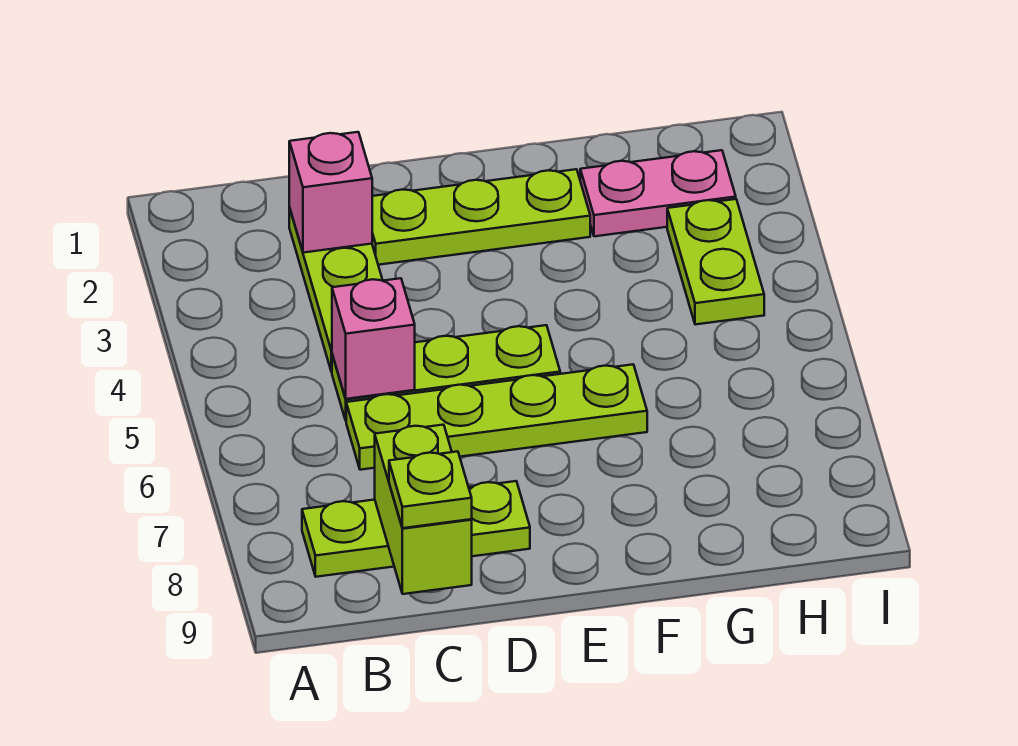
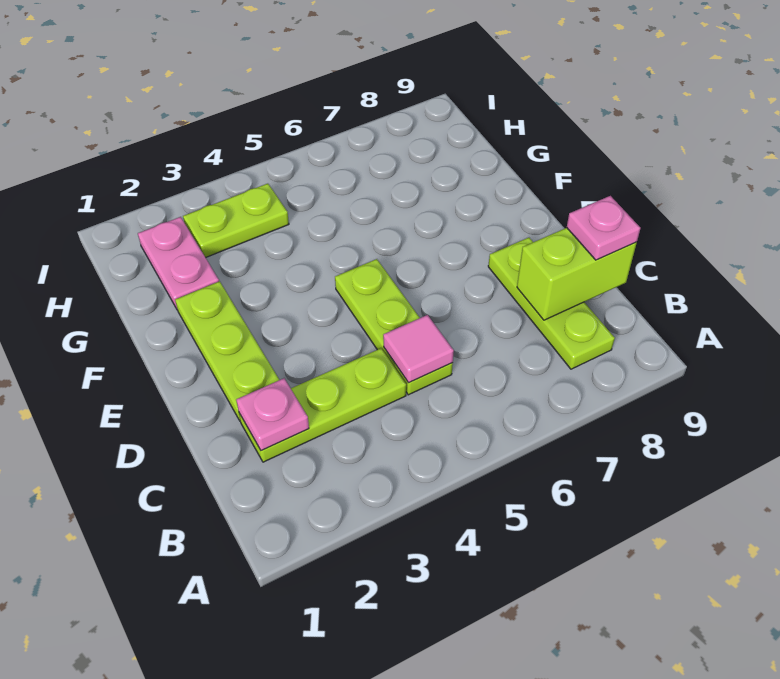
pink 1x1 brick [289,132,372,253] -> pink 1x1 plate [236,378,309,450]
pink 1x1 brick [332,278,415,399] -> pink 1x1 tile [383,315,454,383]
lime 1x4 plate [346,365,647,470] -> none
lime 1x1 plate [389,451,472,528] -> pink 1x1 plate [567,196,640,260]

